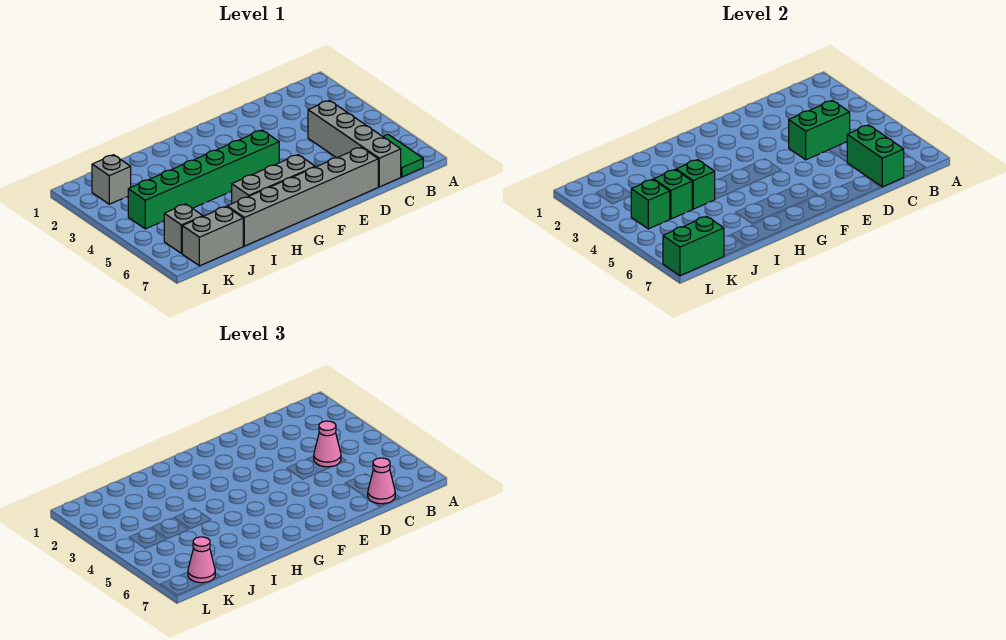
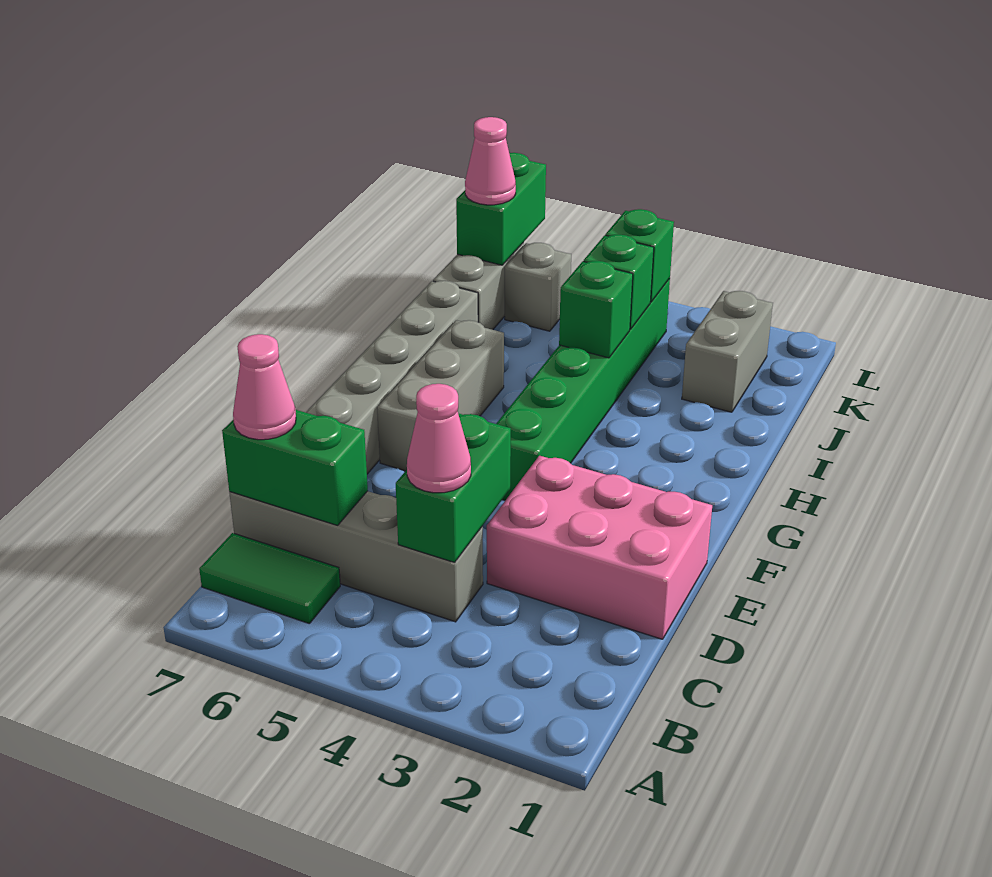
none -> pink 2x3 brick [487,456,712,639]
grey 1x1 brick [92,155,131,204] -> grey 1x2 brick [682,291,773,412]

